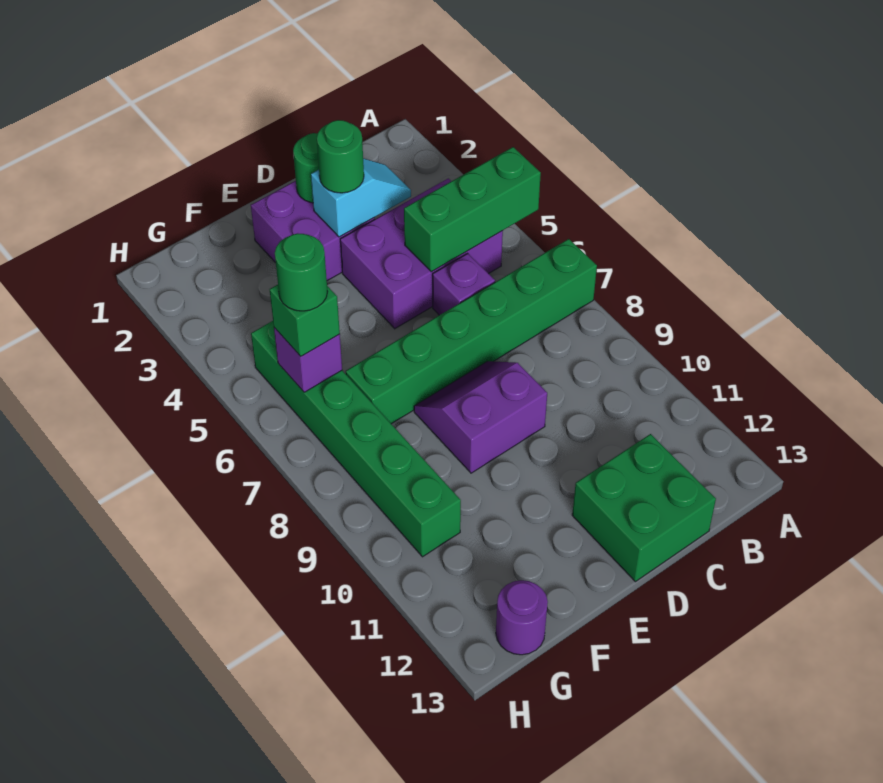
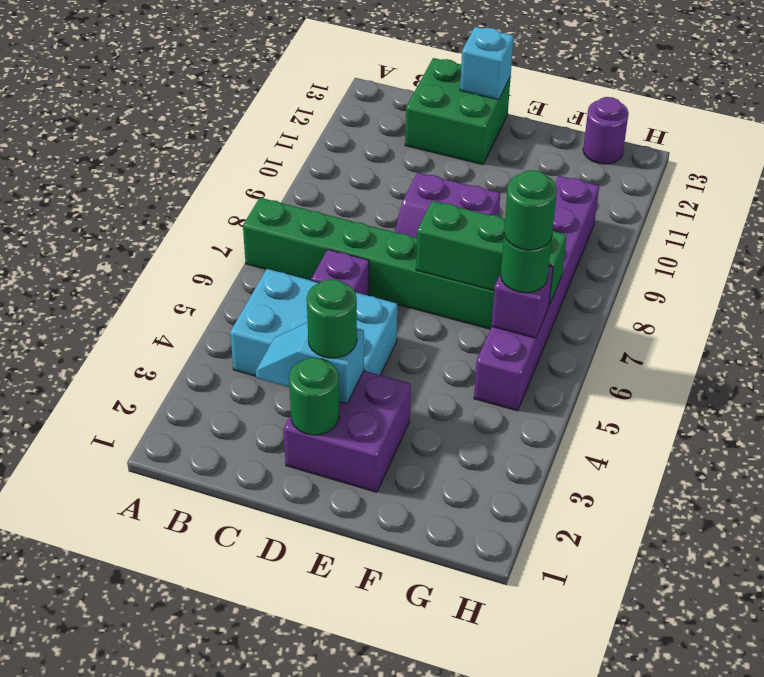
green 1x3 brick [404,147,541,272] -> green 1x3 brick moved to [416,201,567,305]
purple 2x3 brick [340,178,503,329] -> cyan 2x3 brick [230,269,397,376]
none -> cyan 1x1 brick [460,27,514,100]
green 1x6 brick [251,321,461,557] -> purple 1x6 brick [474,176,599,411]
green 1x1 brick [270,285,340,356] -> green 1x1 round brick [501,235,552,293]

